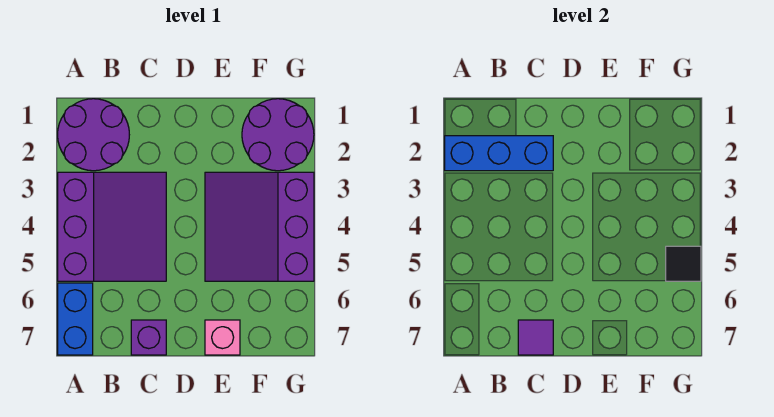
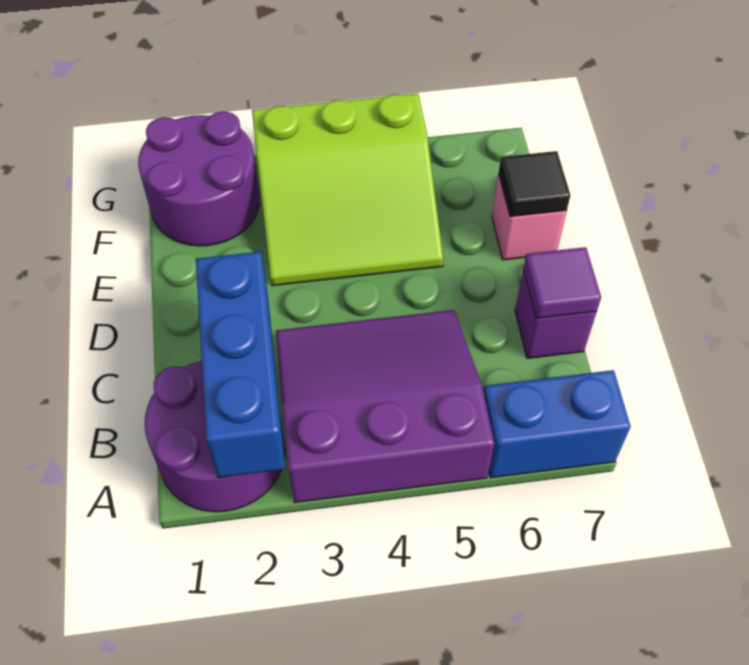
purple 3x3 slope [205,172,314,281] -> lime 3x3 slope [252,93,443,286]
black 1x1 tile [666,246,701,281] -> black 1x1 tile moved to [499,151,570,217]

